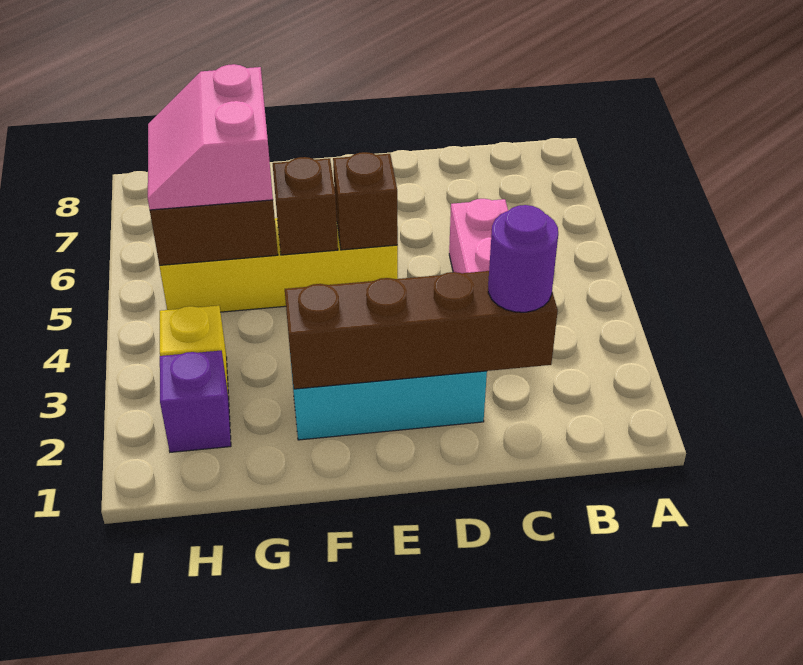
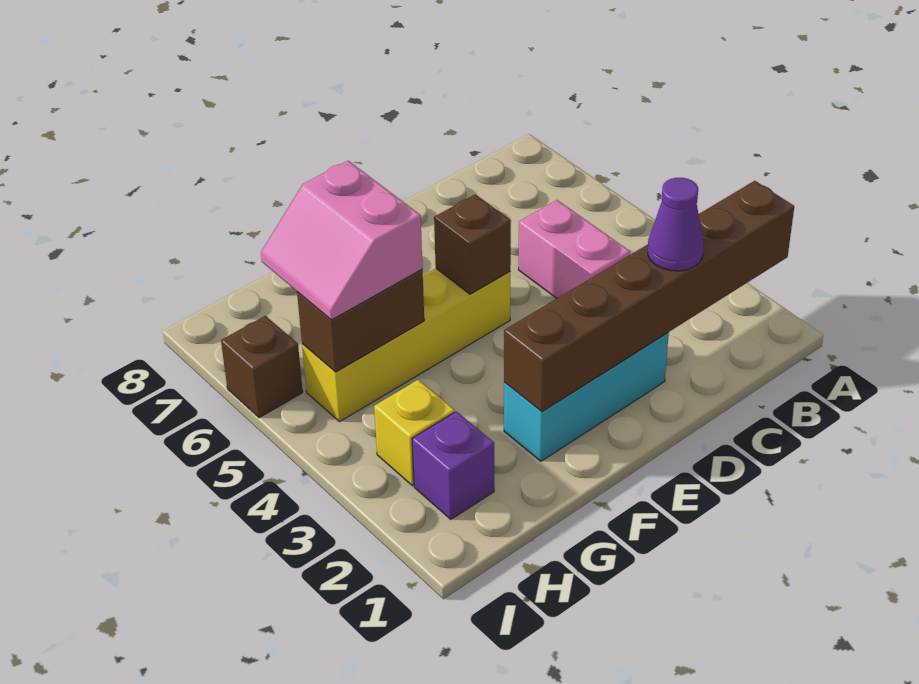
brown 1x4 brick [285,271,558,389] -> brown 1x6 brick [504,181,794,412]
purple 1x1 round brick [488,205,558,312] -> purple 1x1 cone [648,178,704,271]
brown 1x1 brick [273,157,338,255] -> brown 1x1 brick moved to [221,316,303,418]

